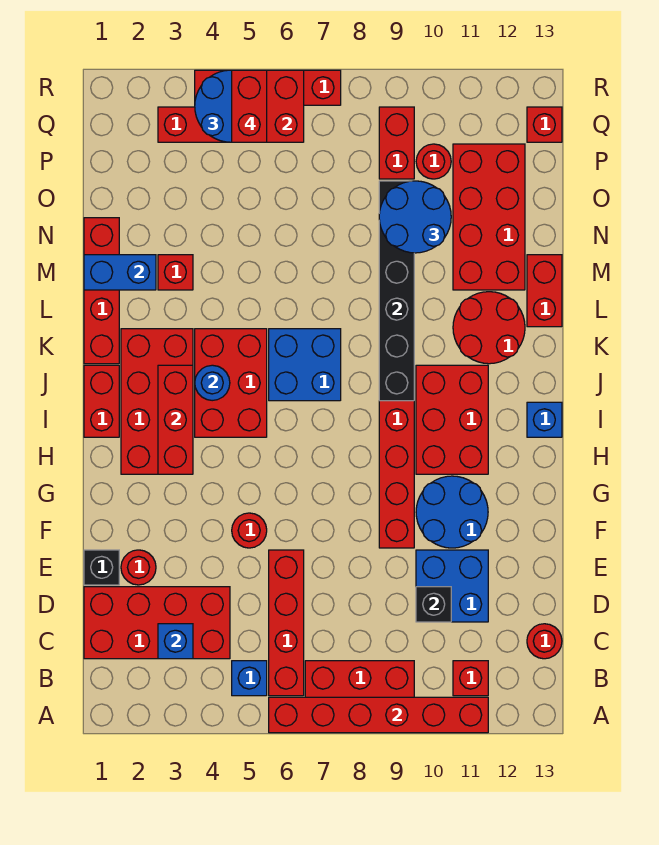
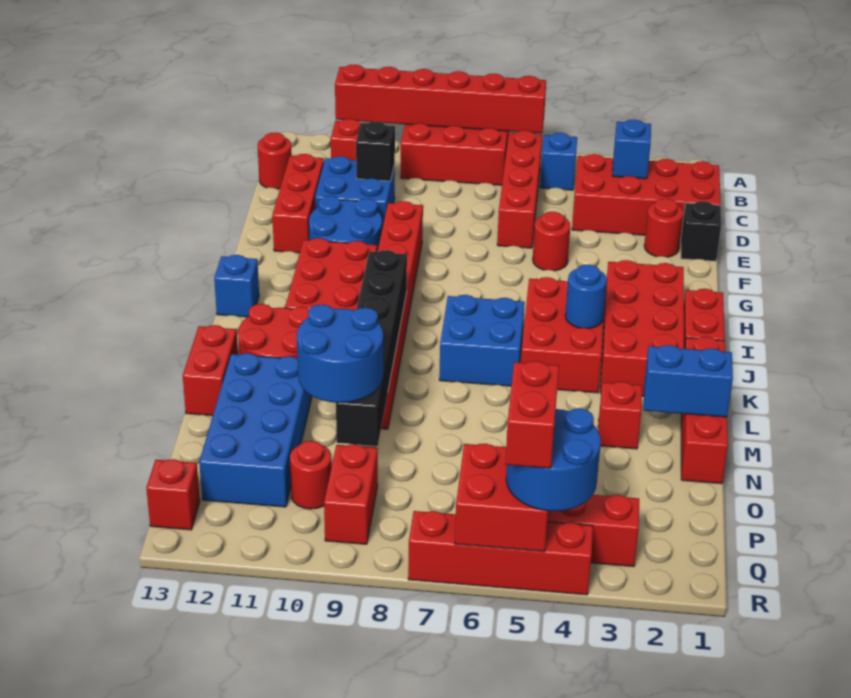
red 1x3 brick [158,365,193,474] -> red 1x3 brick moved to [272,154,324,253]
red 2x4 brick [453,144,525,290] -> blue 2x4 brick [199,353,312,507]

